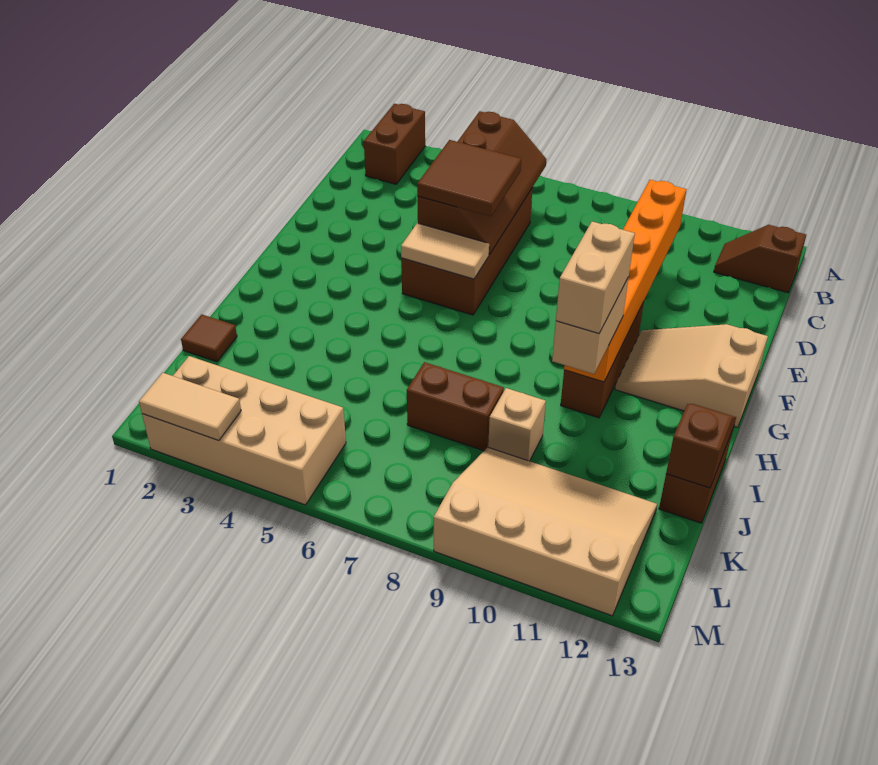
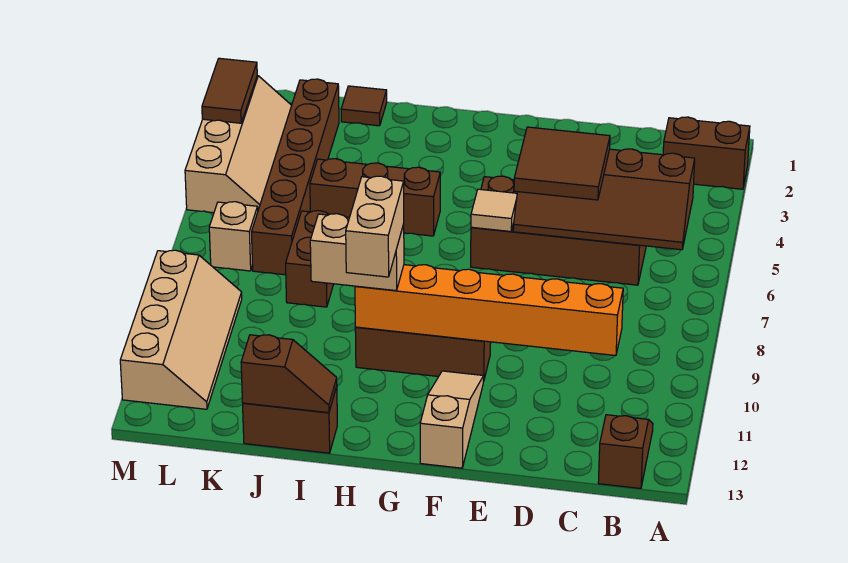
tan 1x2 tile [401,223,489,279] -> tan 1x1 tile [471,189,517,232]
tan 2x3 slope [615,324,768,427] -> tan 1x3 slope [420,371,484,468]
none -> brown 1x3 brick [310,159,440,236]
tan 1x2 brick [556,222,635,333] -> tan 1x2 brick turned to [346,176,404,277]
tan 1x1 brick [488,388,546,461] -> tan 1x1 brick moved to [209,202,258,271]
none -> brown 1x6 brick [252,79,339,275]
tan 3x4 slope [434,447,657,616] -> tan 2x4 slope [120,250,242,409]
tan 2x4 brick [142,356,346,505] -> tan 2x4 slope [185,76,292,213]
tan 1x2 tile [139,373,241,441] -> brown 1x2 tile [202,58,257,123]

